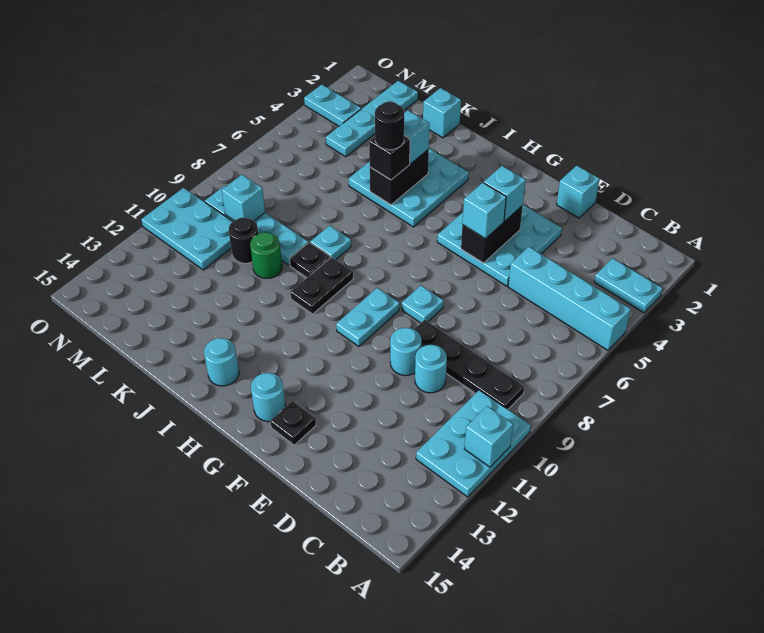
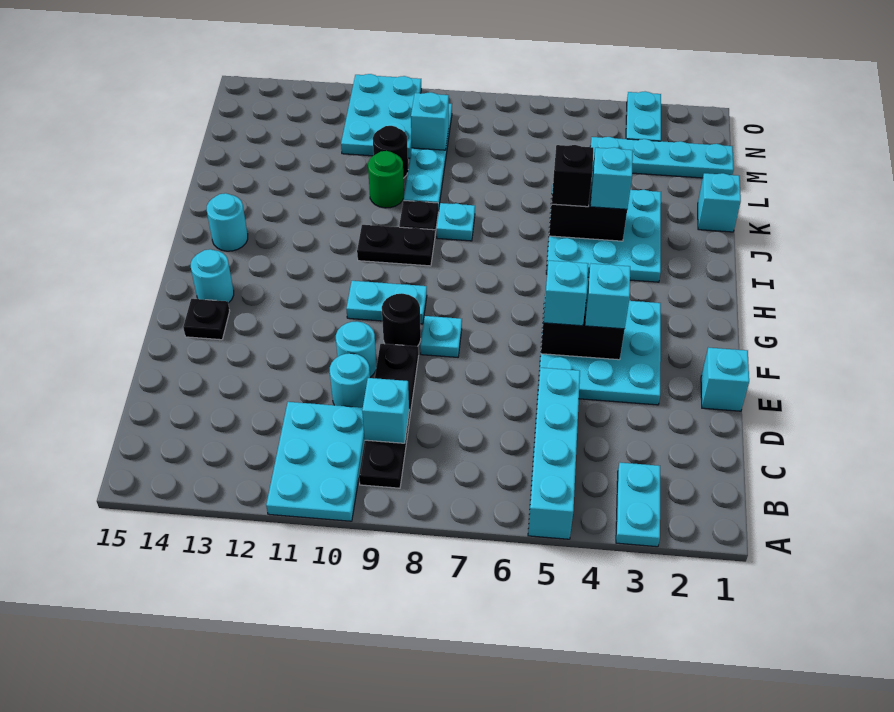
cyan 2x3 plate [416,390,531,497] -> cyan 2x3 plate turned to [266,402,365,521]
cyan 1x1 brick [465,406,513,467] -> cyan 1x1 brick moved to [362,378,409,443]
black 1x1 round brick [375,102,404,150] -> black 1x1 round brick moved to [382,293,421,346]

